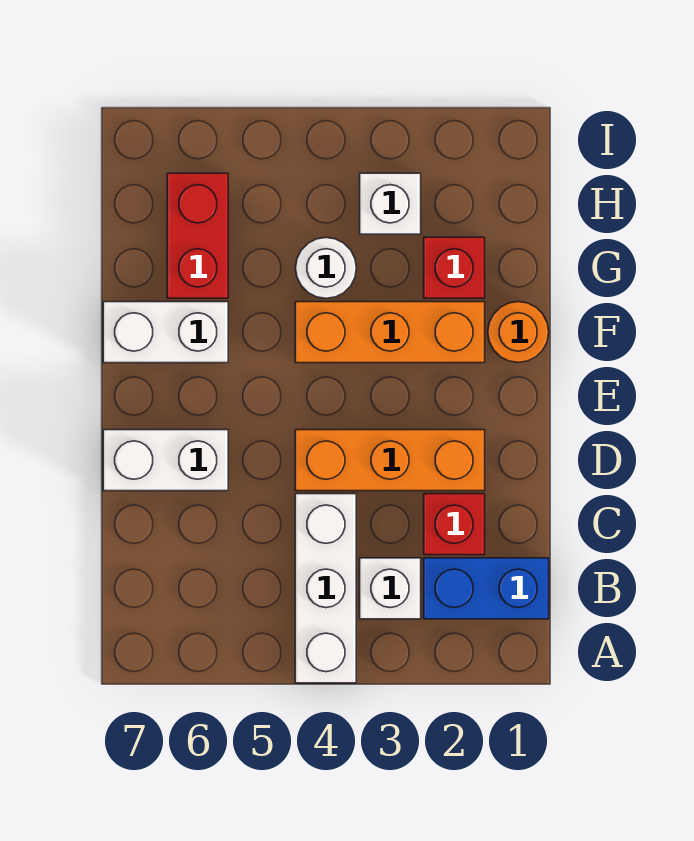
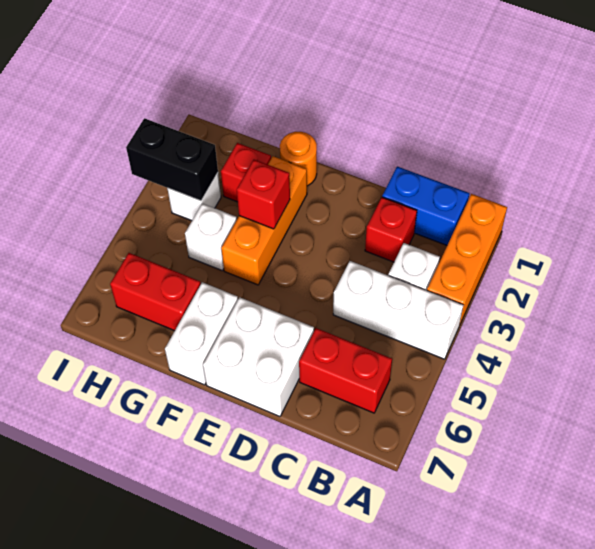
blue 1x2 brick [424,558,549,619] -> blue 1x2 brick turned to [382,167,469,245]
none -> red 1x2 brick [299,328,392,413]
orange 1x3 brick [295,430,485,491] -> orange 1x3 brick moved to [427,194,507,324]
white 1x2 brick [103,430,228,491] -> white 2x2 brick [203,297,314,416]
none -> red 1x1 brick [237,160,290,229]
white 1x1 round brick [296,238,356,298] -> white 1x1 brick [185,204,237,270]
none -> black 1x2 brick [126,118,218,201]

